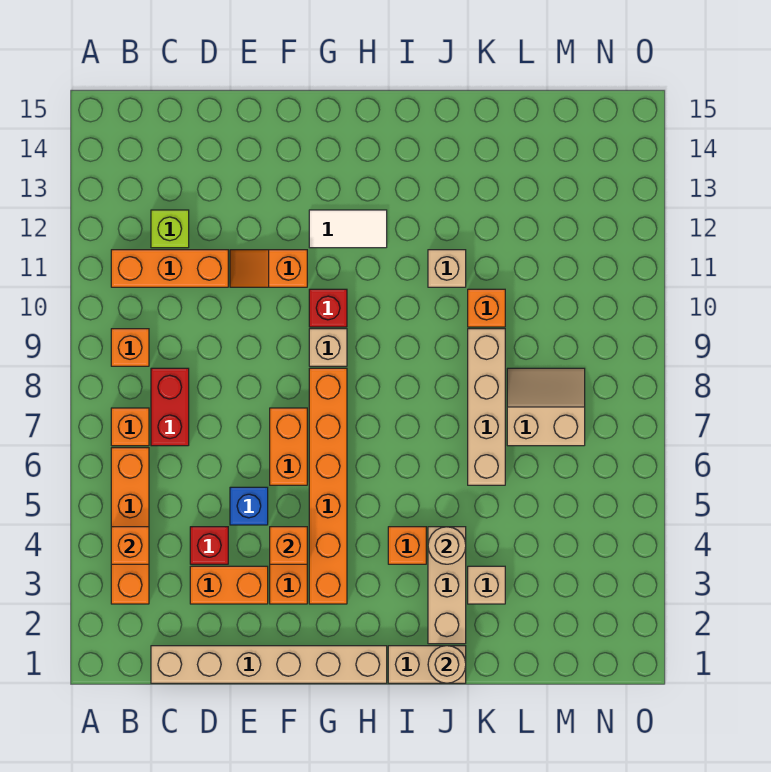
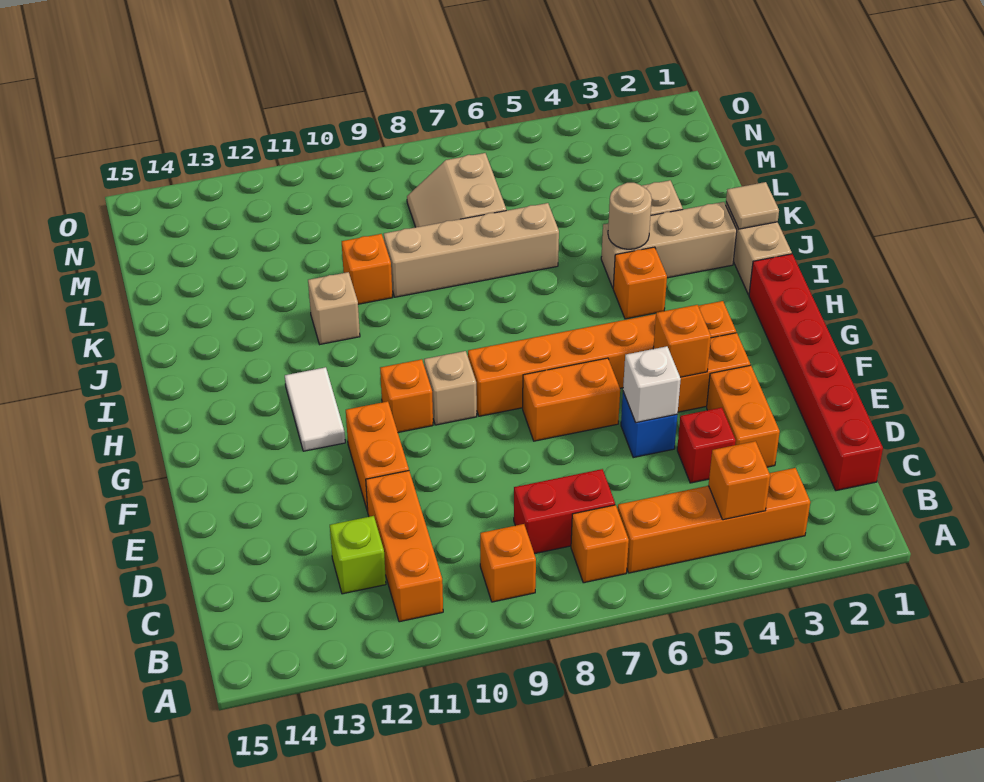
tan 1x6 brick [151,646,387,683] -> red 1x6 brick [749,254,883,491]
none -> white 1x1 brick [623,346,681,423]
orange 1x2 slope [230,250,307,287] -> orange 1x2 brick [346,401,409,511]
red 1x1 brick [309,289,347,327] -> orange 1x1 brick [380,359,433,432]
tan 1x1 round brick [428,646,466,683] -> tan 1x1 tile [726,182,779,229]

